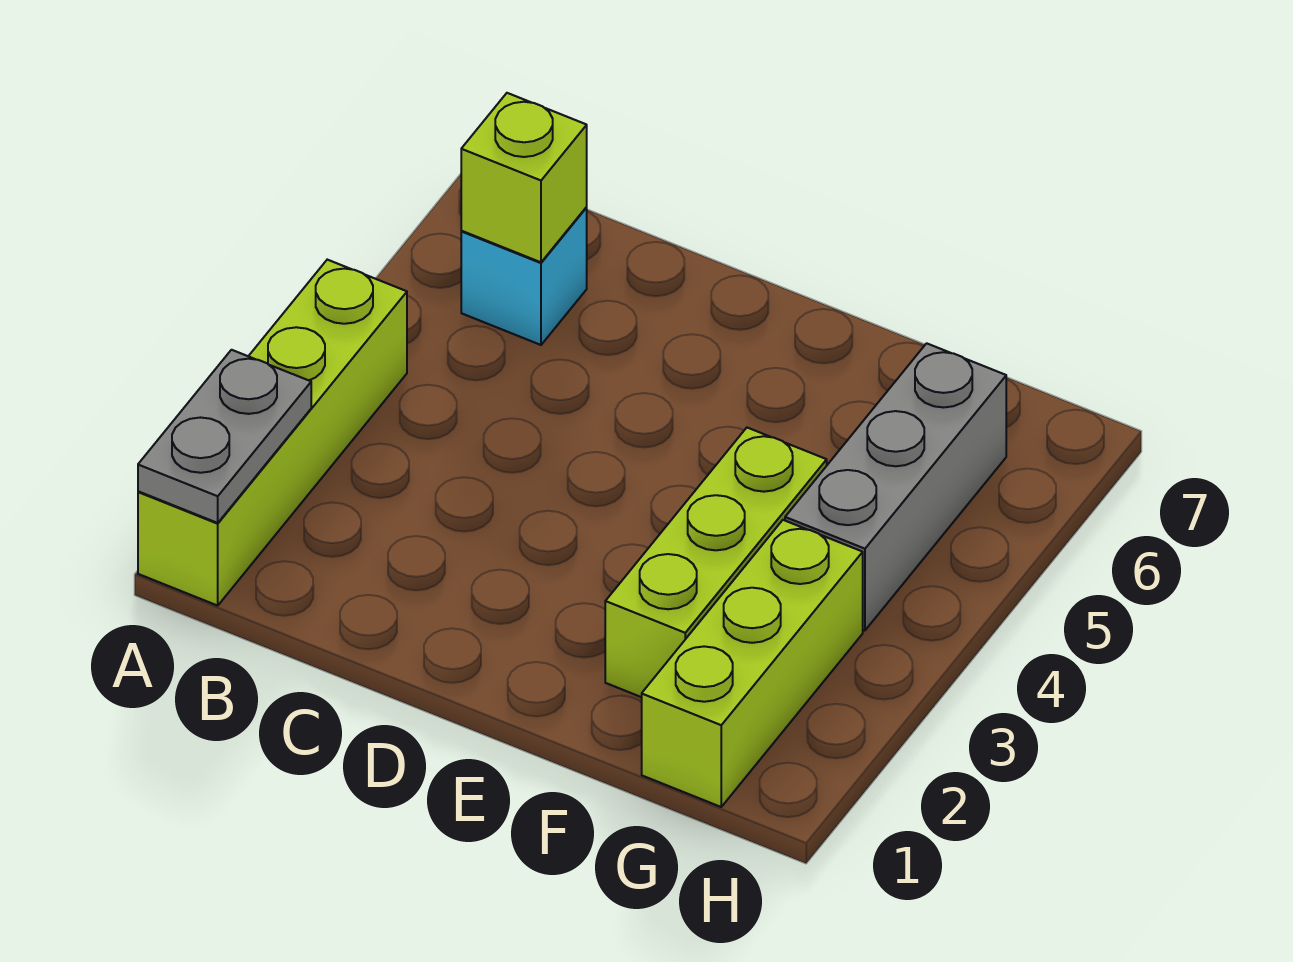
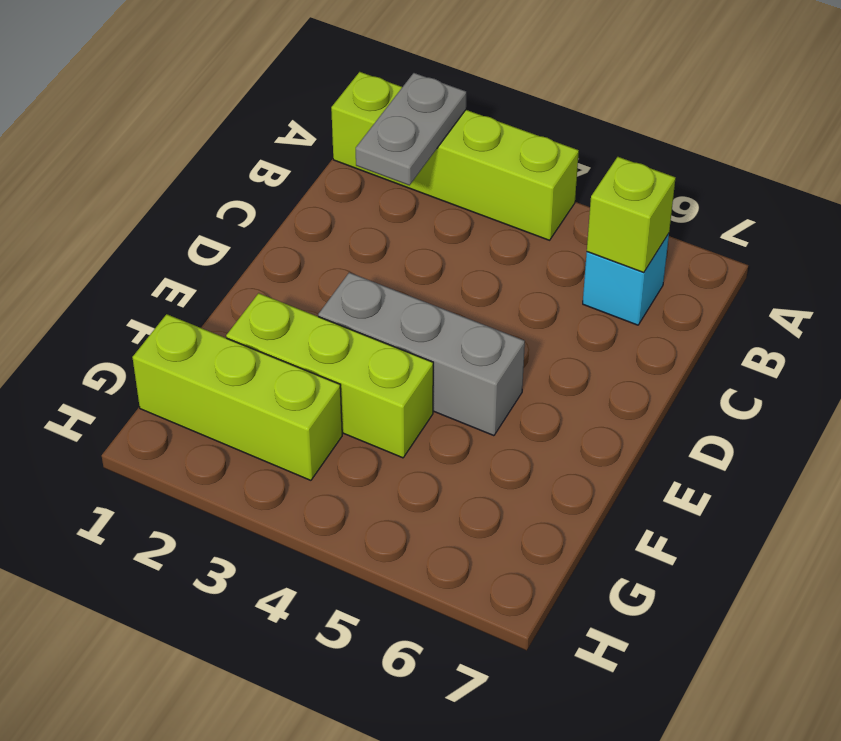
grey 1x2 plate [138,350,311,523] -> grey 1x2 plate turned to [356,73,466,185]
grey 1x3 brick [785,343,1006,630] -> grey 1x3 brick moved to [318,273,525,436]

